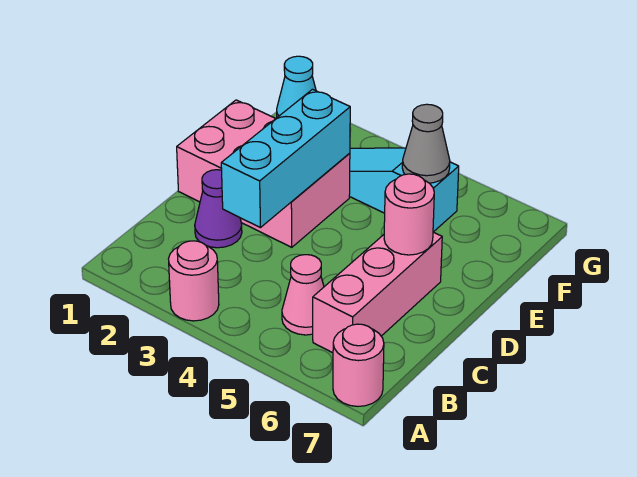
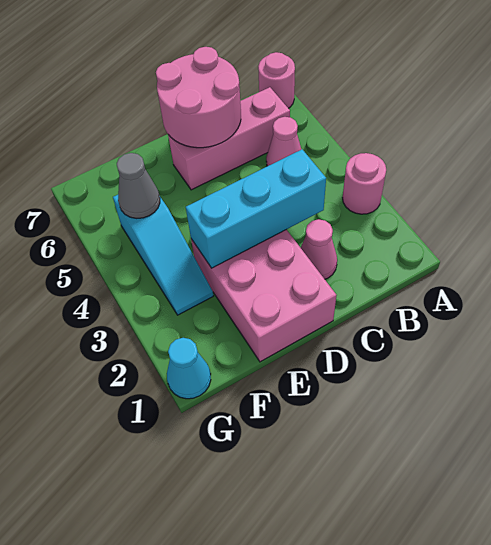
purple 1x1 cone [195,170,242,248] -> pink 1x1 cone [301,219,337,279]
pink 1x1 round brick [384,174,434,255] -> pink 2x2 round brick [156,47,241,148]

